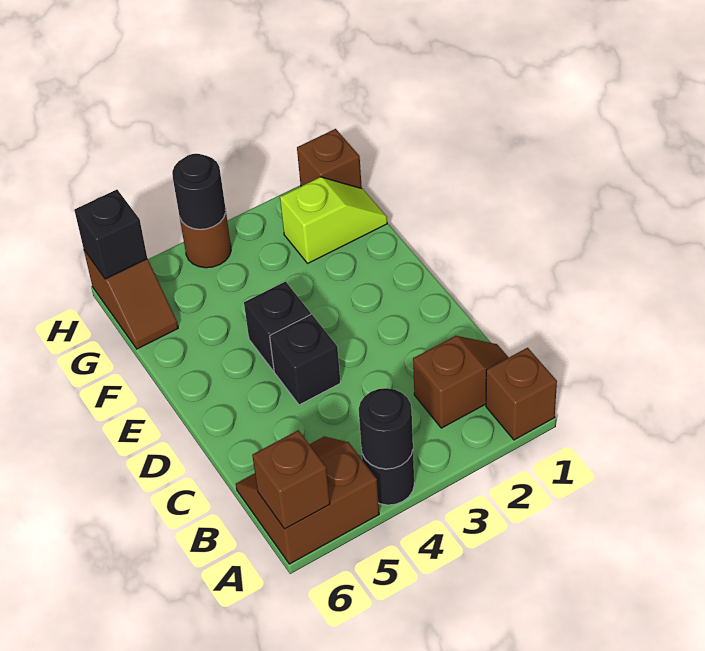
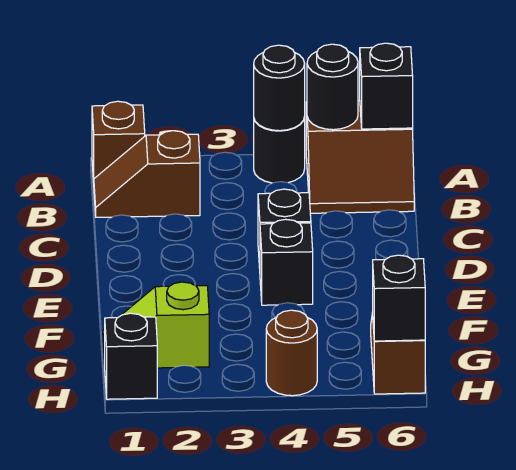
brown 1x1 brick [252,430,330,529] -> black 1x1 brick [360,43,413,129]
brown 1x1 brick [297,129,362,188] -> black 1x1 brick [105,313,157,399]
black 1x1 round brick [172,154,226,229] -> black 1x1 round brick moved to [307,44,358,130]

